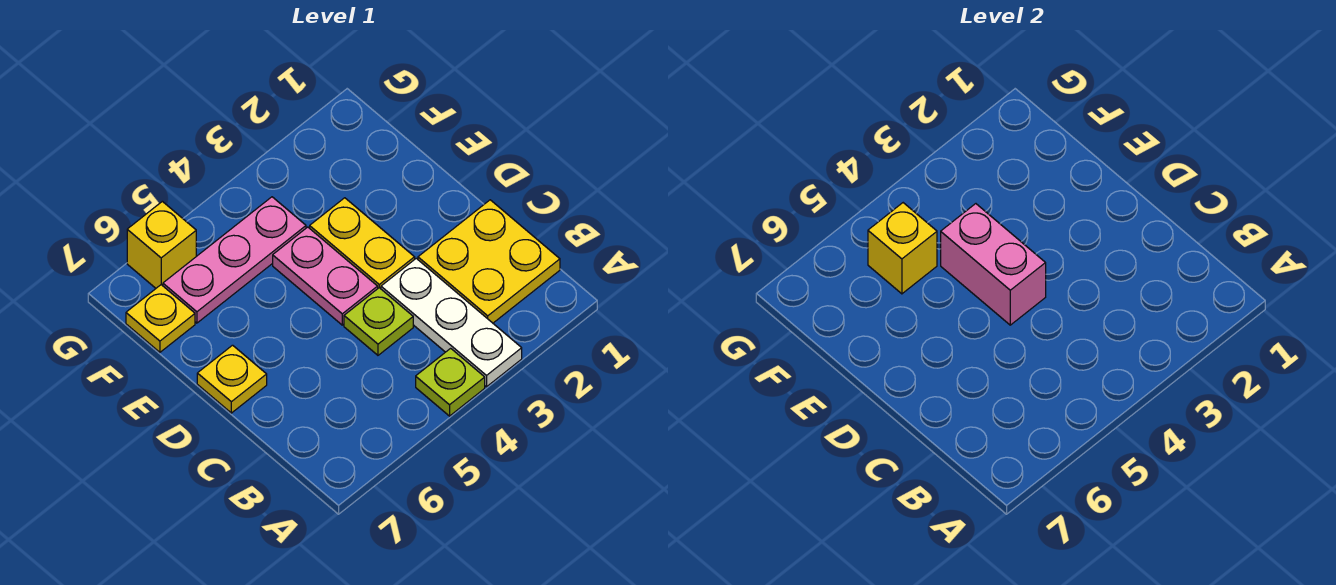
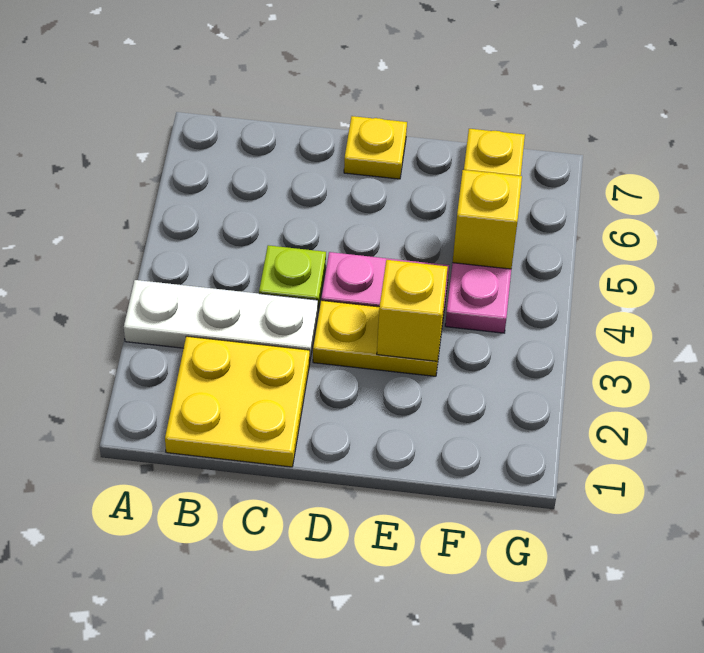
lime 1x1 plate [416,348,485,416] -> none
pink 1x2 brick [941,204,1046,325] -> none
yellow 1x1 brick [127,201,196,288] -> yellow 1x1 brick moved to [377,260,448,361]

